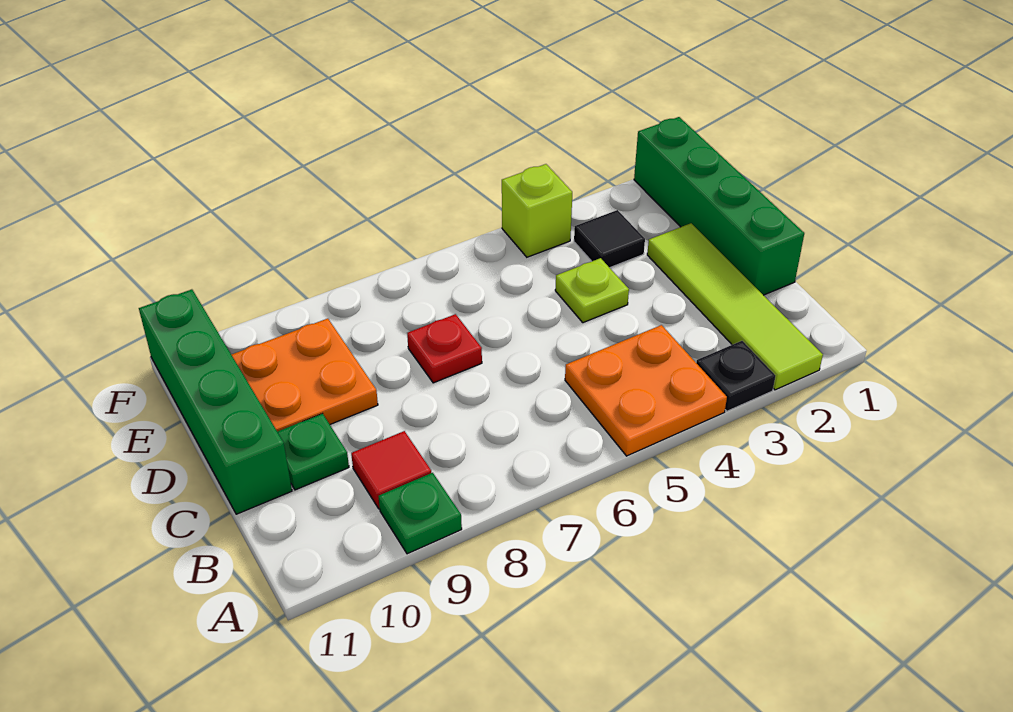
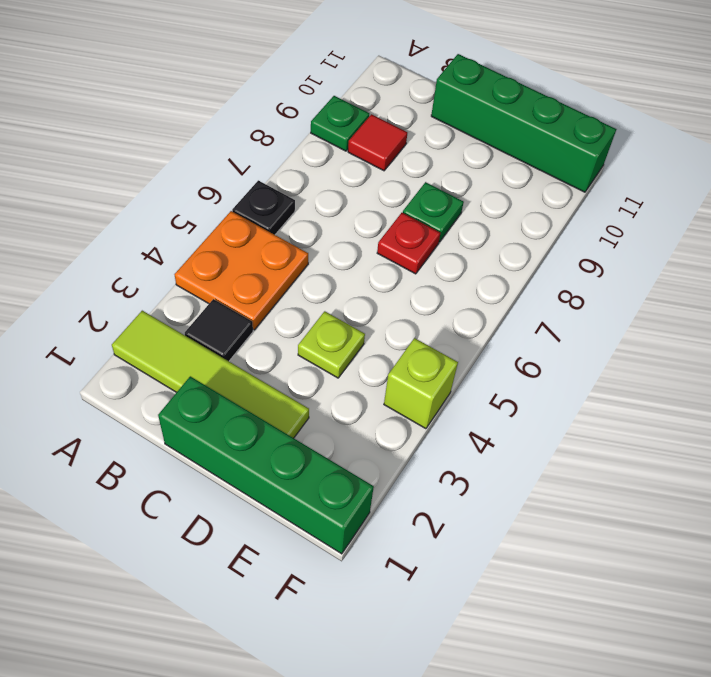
black 1x1 plate [696,341,775,411] -> black 1x1 plate moved to [232,180,295,235]
green 1x1 plate [277,414,349,490] -> green 1x1 plate moved to [403,182,464,242]
orange 2x2 plate [231,319,378,431] -> none
black 1x1 tile [574,210,645,268] -> black 1x1 tile moved to [185,299,253,361]

